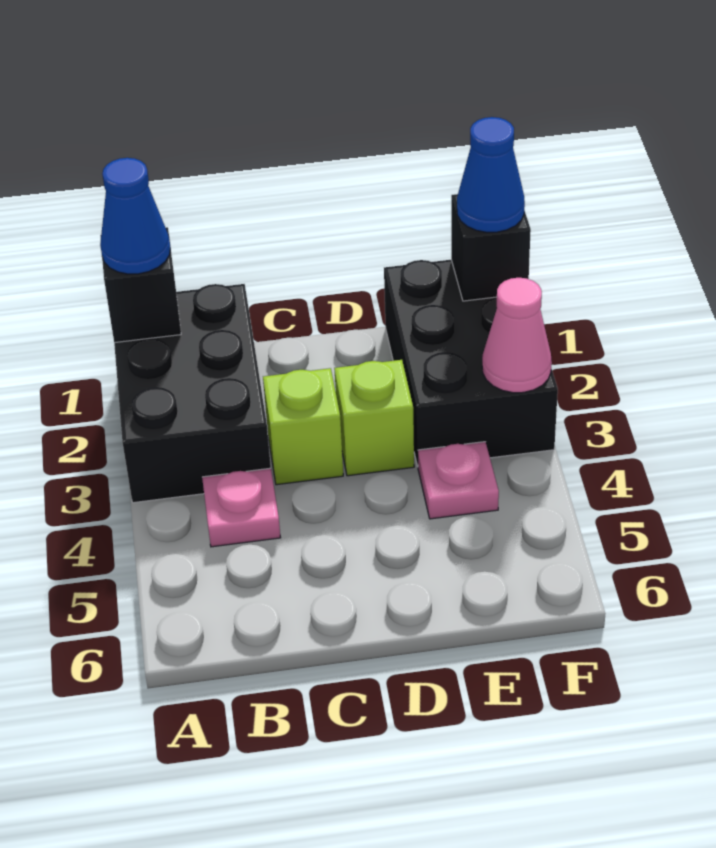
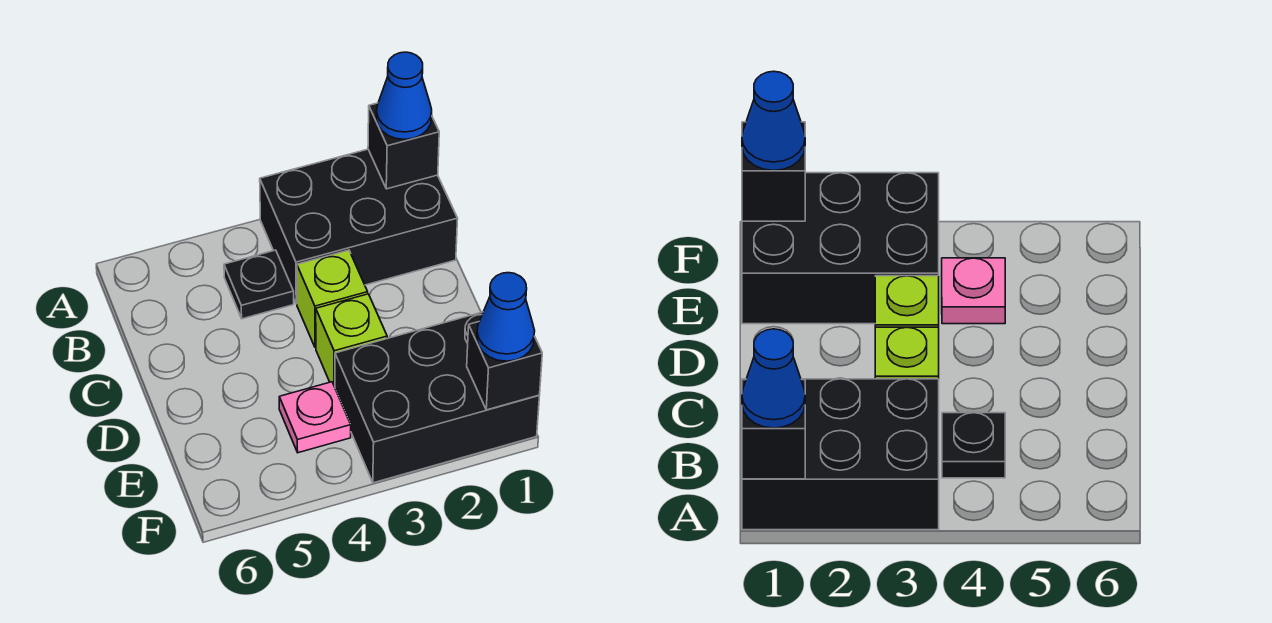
pink 1x1 plate [202,468,281,547] -> black 1x1 plate [224,250,294,319]
pink 1x1 cone [482,278,552,393] -> none

